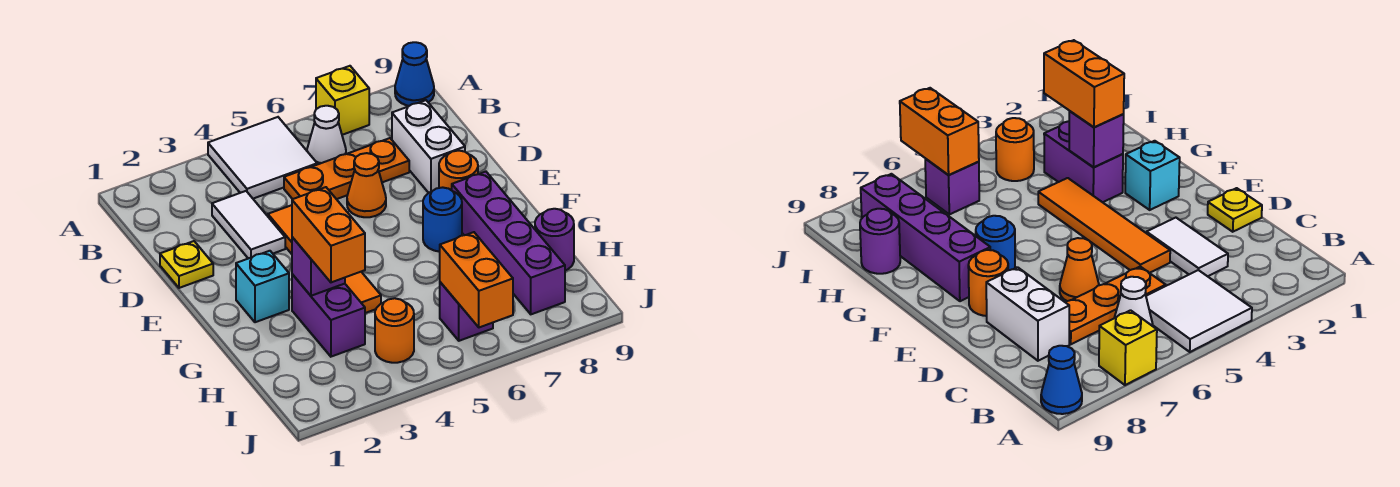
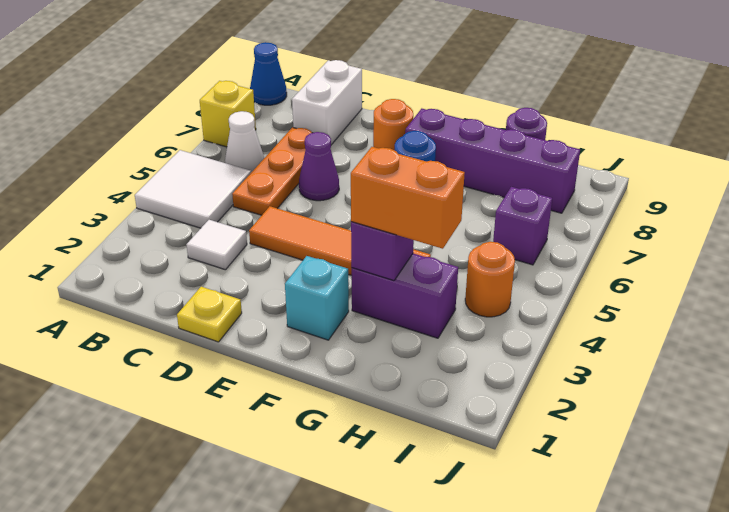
white 1x2 tile [212,191,285,259] -> white 1x1 tile [186,220,247,270]
white 1x2 brick [392,100,465,193] -> white 1x2 brick turned to [292,60,362,145]
orange 1x1 cone [347,153,386,217] -> purple 1x1 cone [299,132,339,201]
orange 1x2 brick [440,232,513,327] -> none

